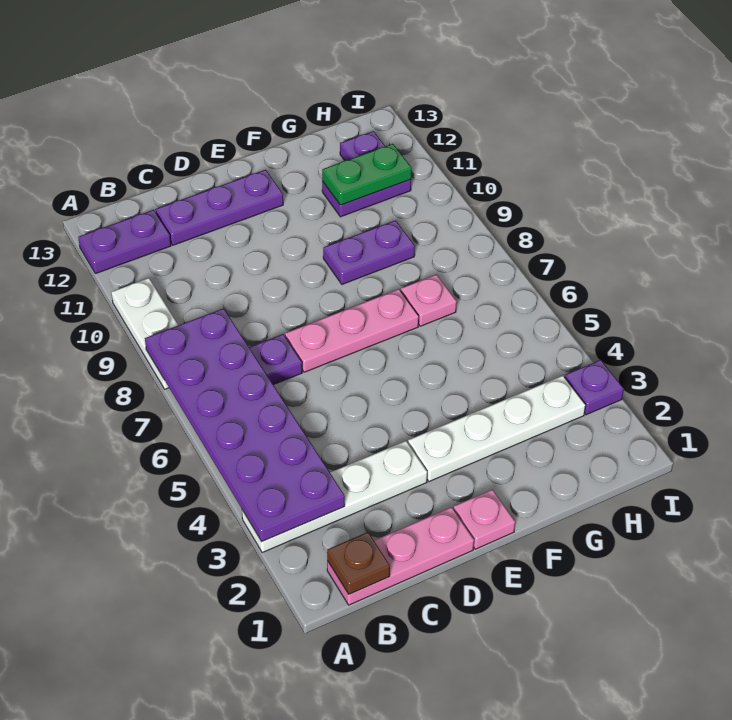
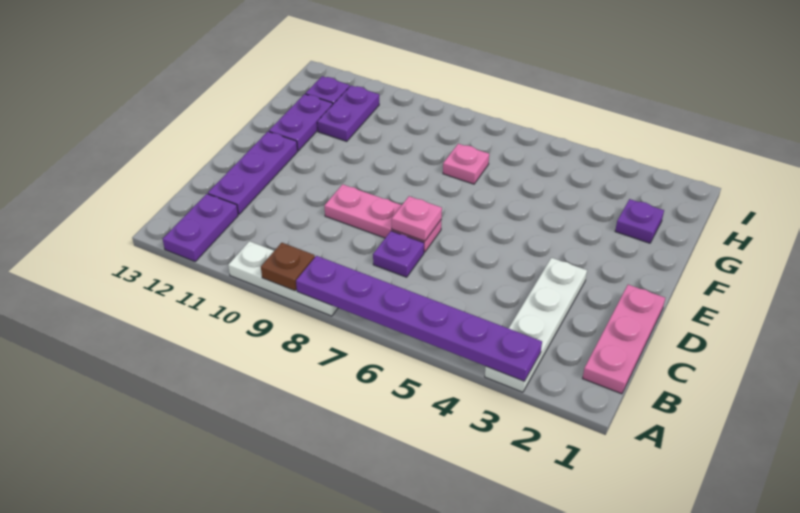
purple 2x6 plate [145,308,345,542] -> purple 1x6 plate [296,256,542,381]
brown 1x1 plate [327,532,390,594] -> brown 1x1 plate moved to [261,243,315,291]
pink 1x3 plate [285,289,419,372] -> pink 1x3 plate turned to [324,184,442,252]
pink 1x1 plate [453,489,515,549] -> pink 1x1 plate moved to [392,196,442,241]
white 1x4 plate [408,376,586,482] -> none
purple 1x2 plate [323,220,415,284] -> purple 1x2 plate moved to [269,94,333,151]
green 1x2 plate [322,144,412,205] -> none
purple 1x1 plate [565,360,624,415] -> purple 1x1 plate moved to [615,199,664,243]

